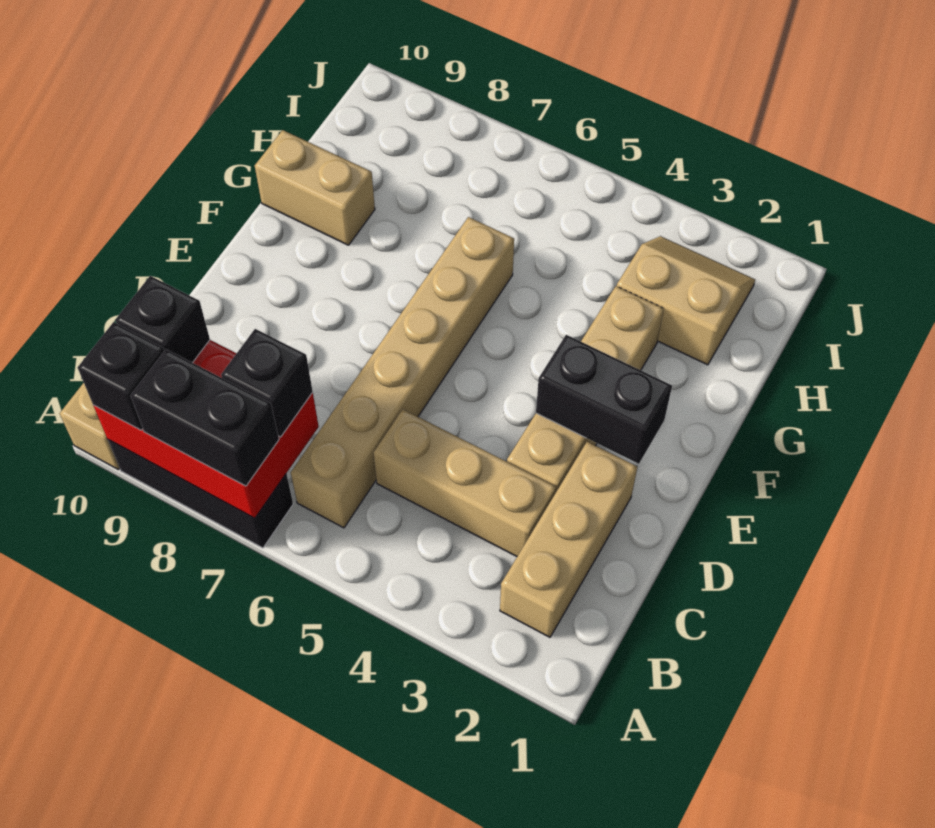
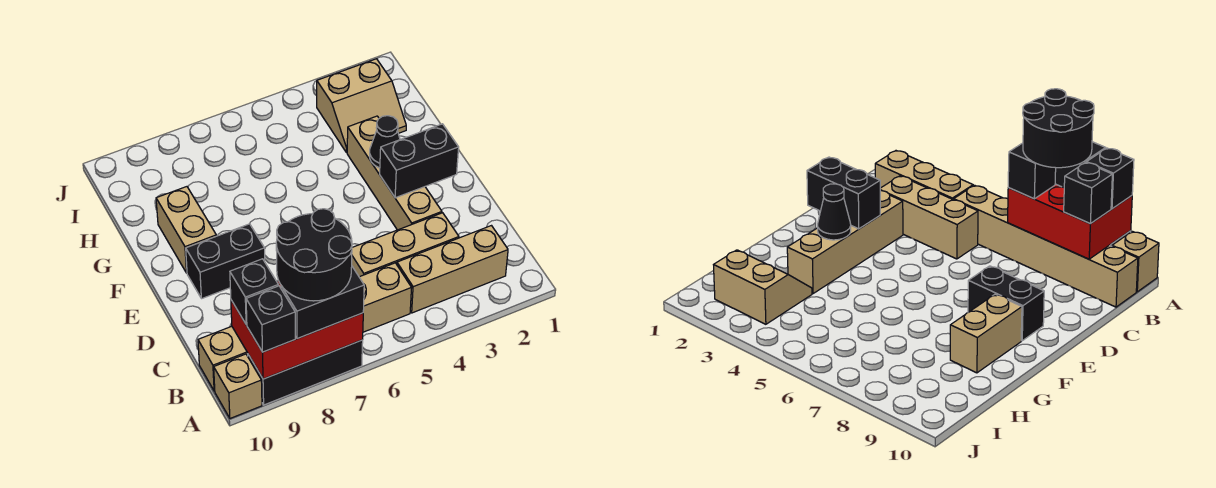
none -> black 2x2 round brick [276,209,352,301]
tan 1x3 brick [500,442,637,637] -> tan 1x3 brick turned to [397,226,508,313]
tan 1x6 brick [291,217,514,528] -> tan 1x6 brick turned to [198,263,411,391]
none -> black 1x2 brick [186,224,265,299]
none -> black 1x1 cone [370,116,400,168]
tan 1x2 brick [255,130,375,245] -> tan 1x2 brick turned to [156,187,216,273]
tan 2x2 slope [617,236,755,365] -> tan 2x2 slope turned to [317,59,406,153]

